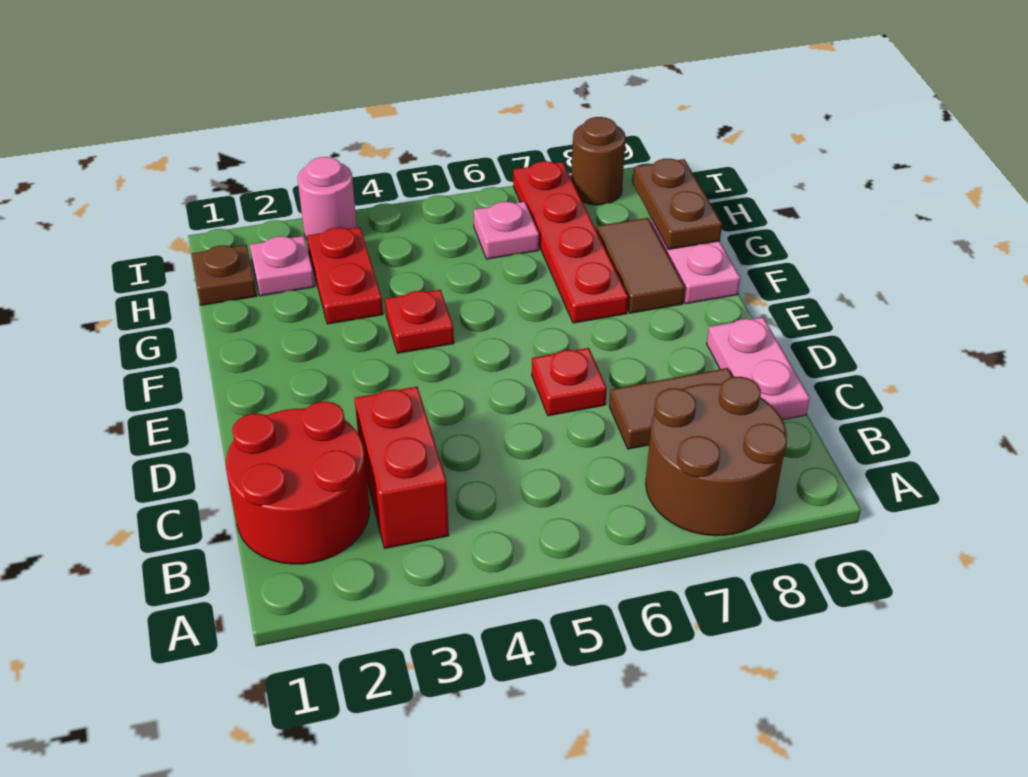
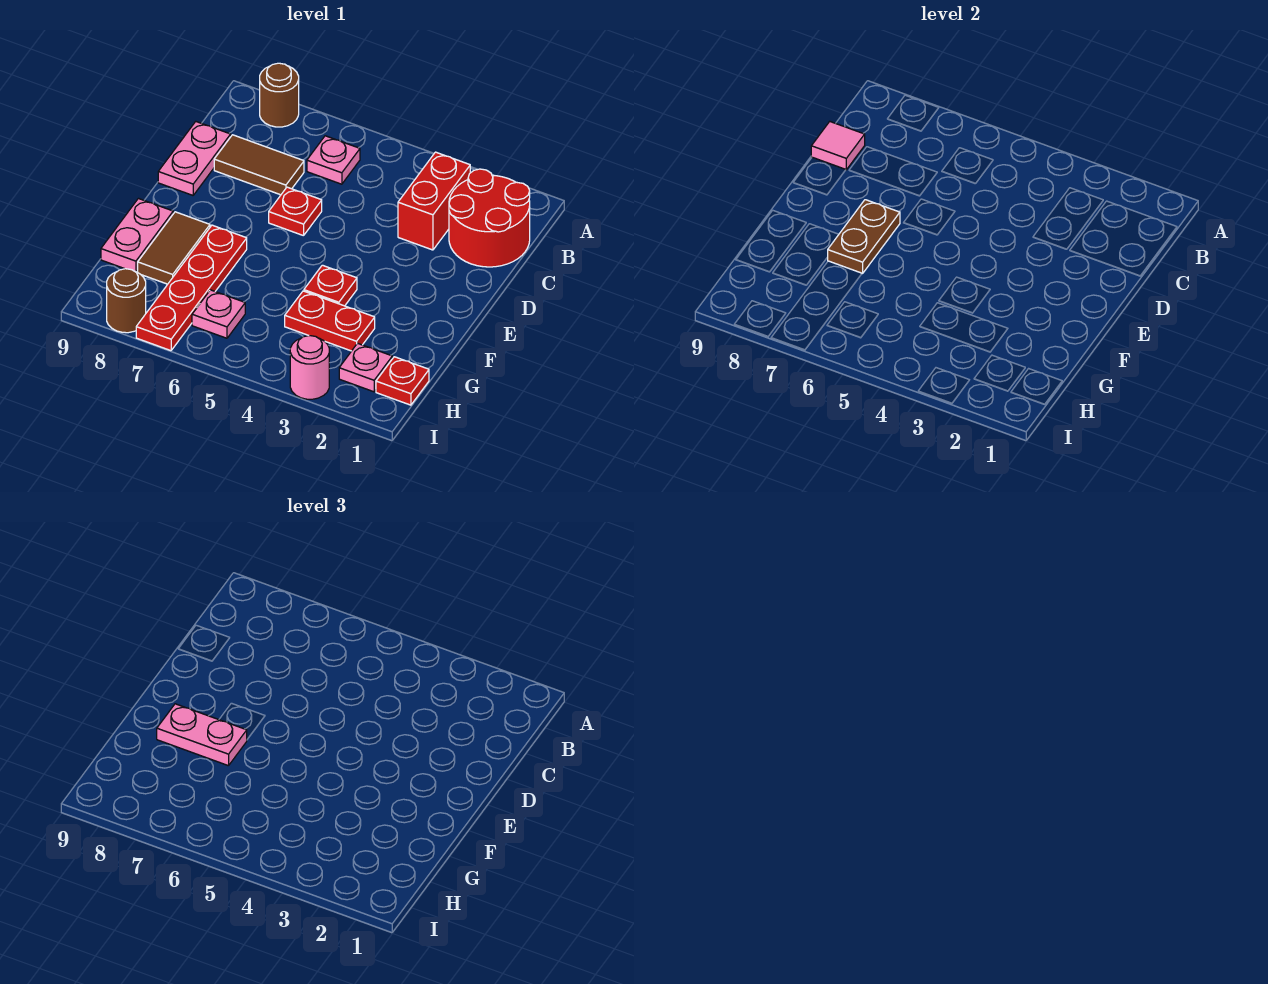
brown 2x2 round brick [646,377,787,536] -> brown 1x1 round brick [260,63,299,127]
none -> pink 1x1 plate [307,136,360,184]
none -> pink 1x1 tile [811,122,865,170]
none -> pink 1x2 plate [157,704,247,766]
red 1x2 plate [307,227,383,324] -> red 1x2 plate turned to [285,291,375,351]
brown 1x2 plate [633,159,722,249] -> brown 1x2 plate moved to [828,200,900,274]
brown 1x1 plate [192,245,257,305] -> red 1x1 plate [376,357,429,405]

